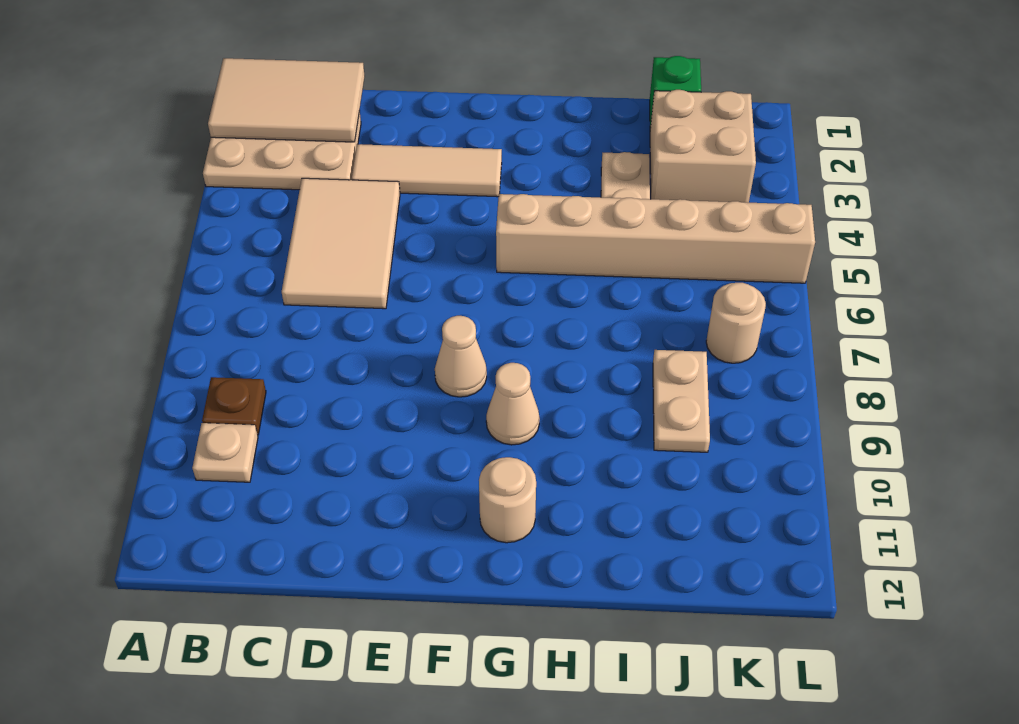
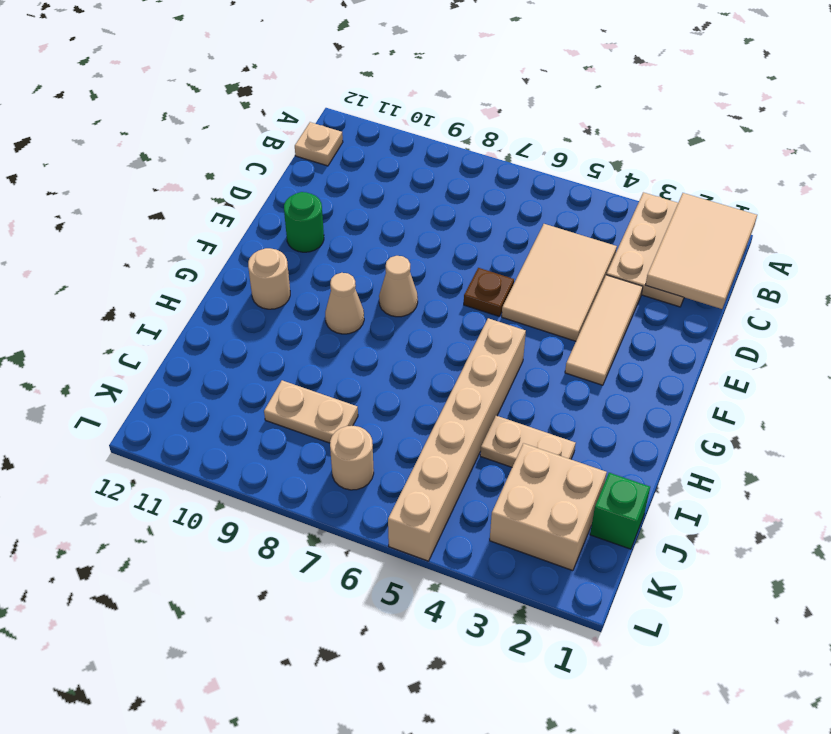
brown 1x1 plate [202,377,266,435] -> brown 1x1 plate moved to [464,268,514,317]
tan 1x1 plate [192,423,258,482] -> tan 1x1 plate moved to [295,122,343,166]
tan 2x3 tile [282,178,400,309] -> tan 2x3 tile turned to [502,224,617,341]
none -> green 1x1 round brick [284,192,324,252]

